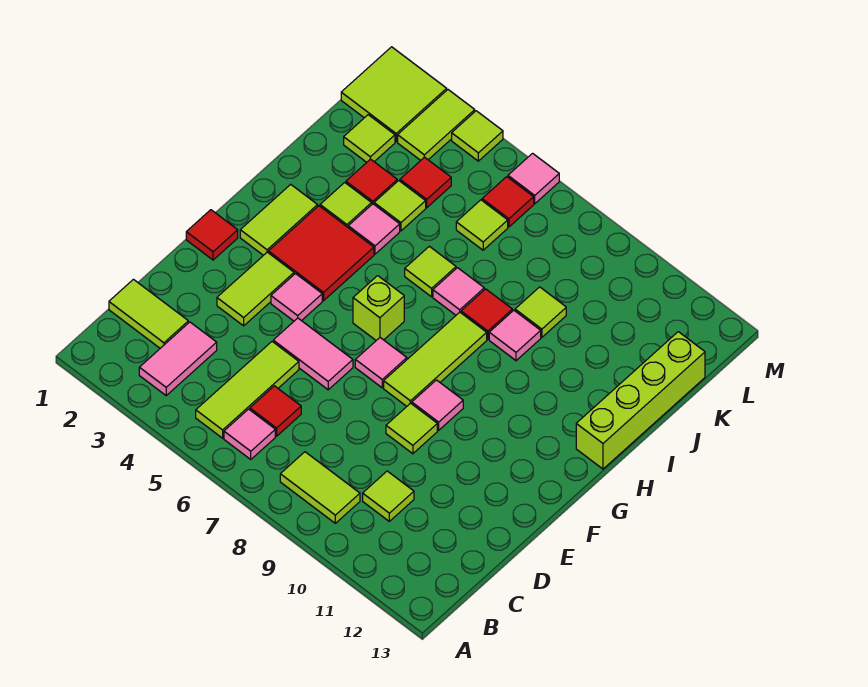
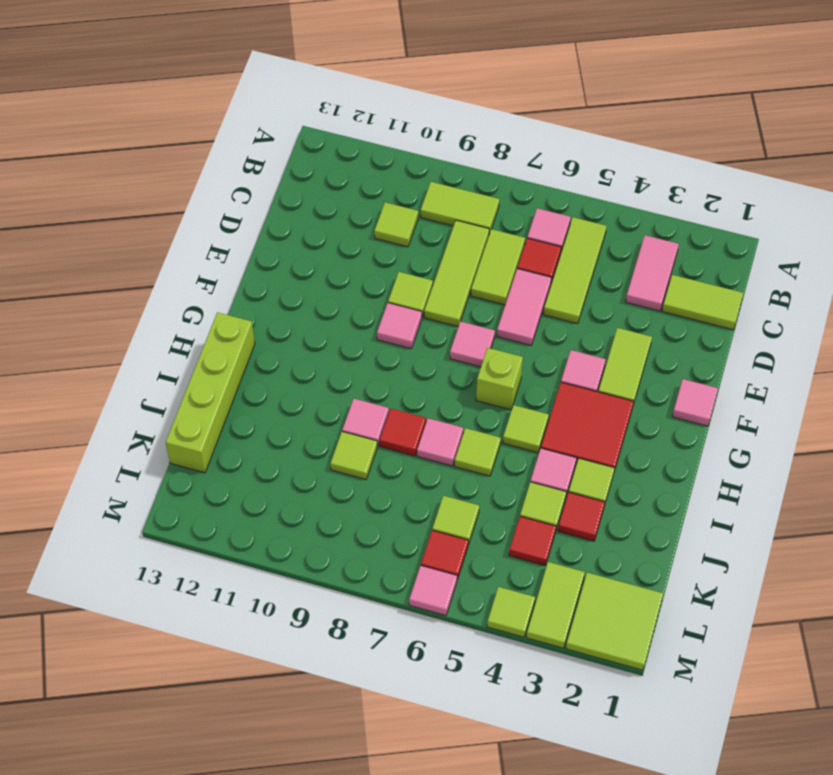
pink 1x2 tile [273,318,353,390] -> pink 1x2 tile turned to [497,269,552,345]
red 1x1 tile [186,210,238,260] -> pink 1x1 tile [672,379,718,426]
lime 1x3 tile [384,312,487,406] -> lime 1x3 tile moved to [424,220,489,327]
lime 1x2 tile [240,184,318,255] -> lime 1x2 tile moved to [471,229,525,305]
lime 1x1 tile [344,115,395,162] -> lime 1x1 tile moved to [503,405,549,453]

